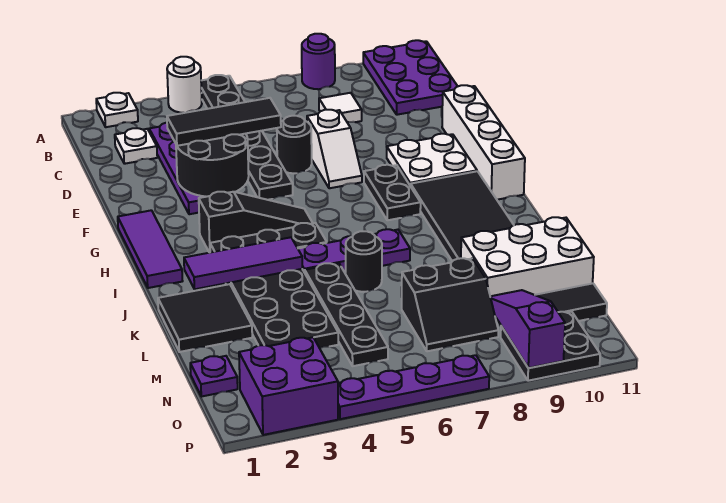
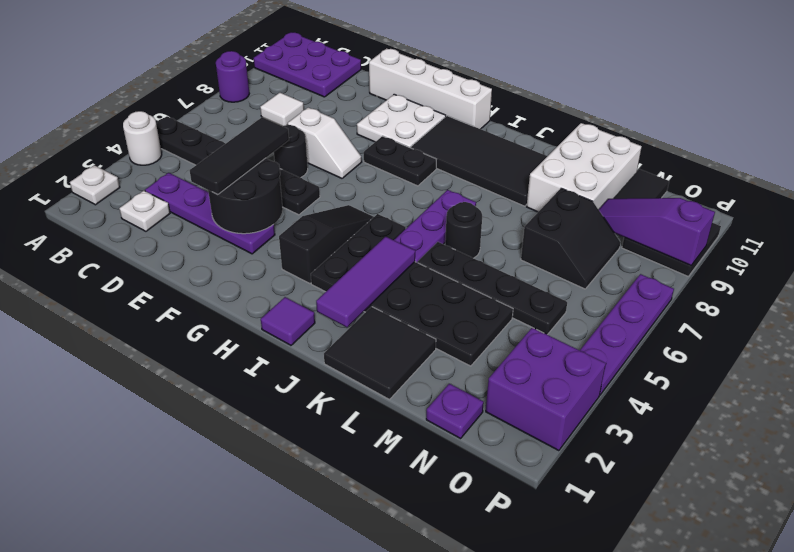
purple 1x3 tile [118,210,182,288] -> purple 1x1 tile [261,297,315,345]

